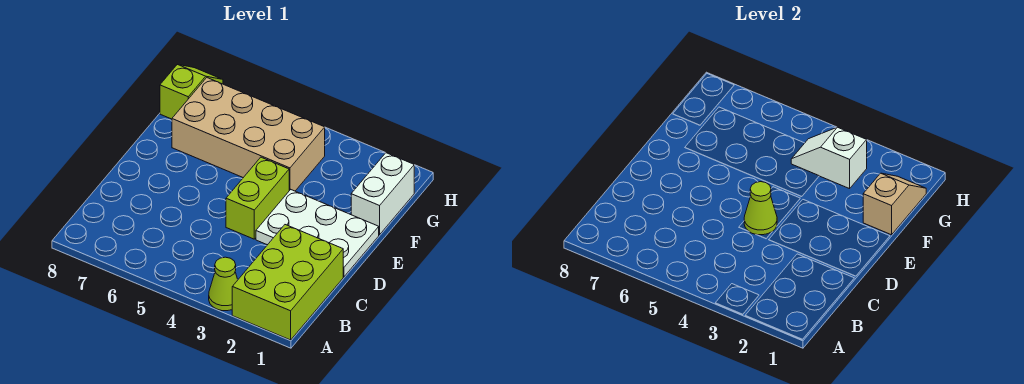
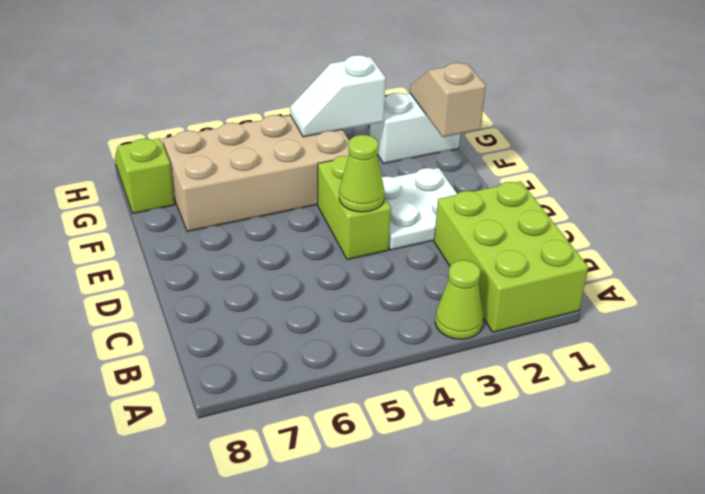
white 2x3 plate [256,190,379,277] -> white 2x2 plate [382,168,457,250]
white 1x2 brick [351,153,414,235] -> white 1x2 brick turned to [370,93,460,164]

